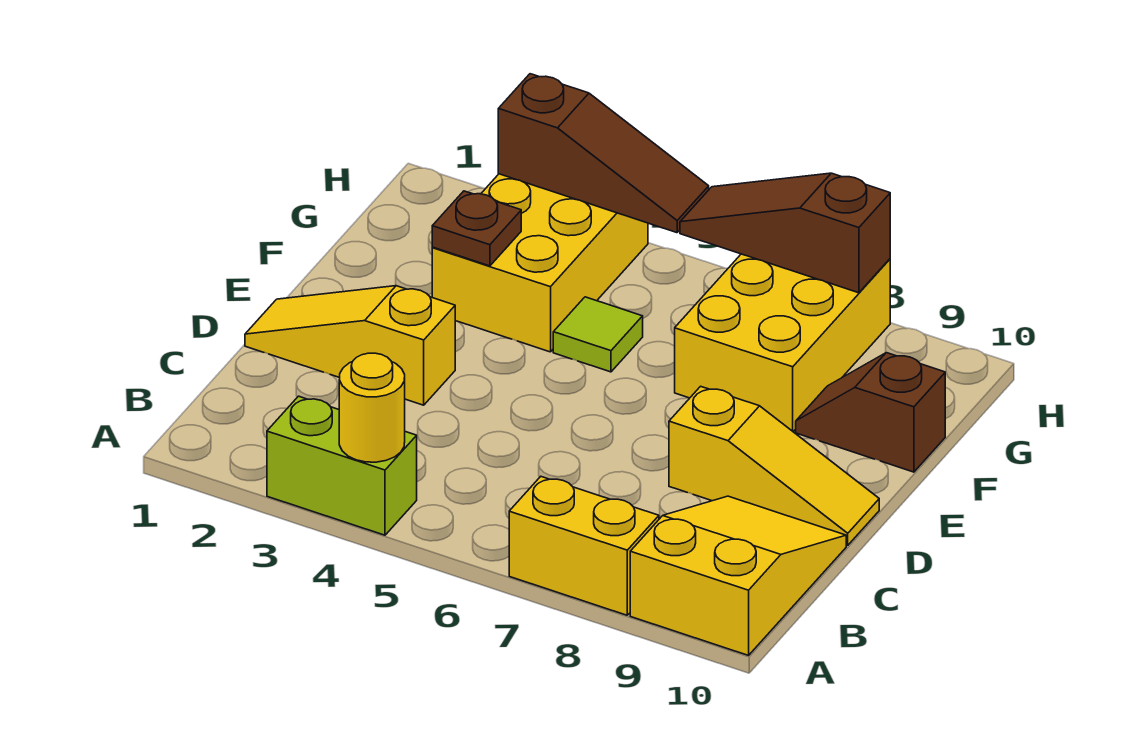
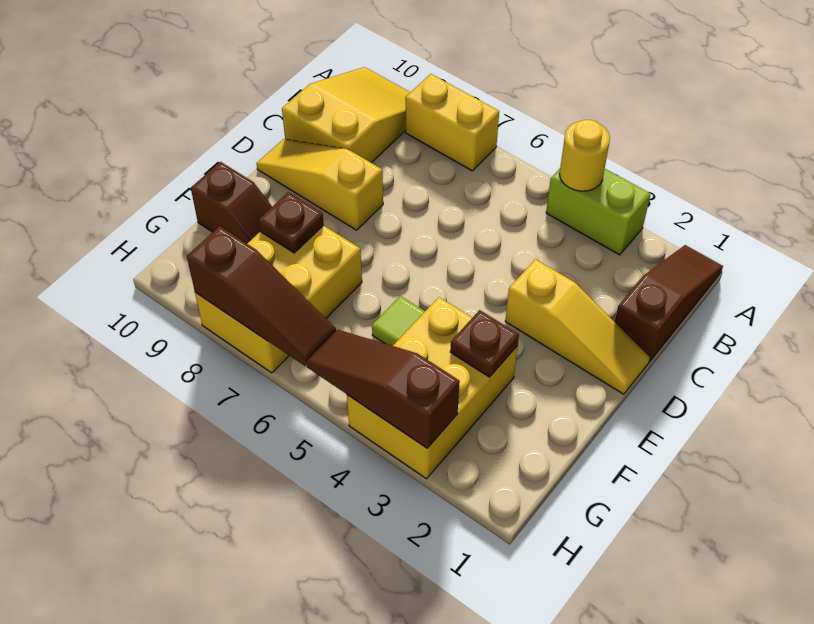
none -> brown 1x3 slope [615,245,723,362]
yellow 2x3 slope [630,496,846,655] -> yellow 2x3 slope turned to [282,67,410,163]
none -> brown 1x1 plate [258,192,324,253]

